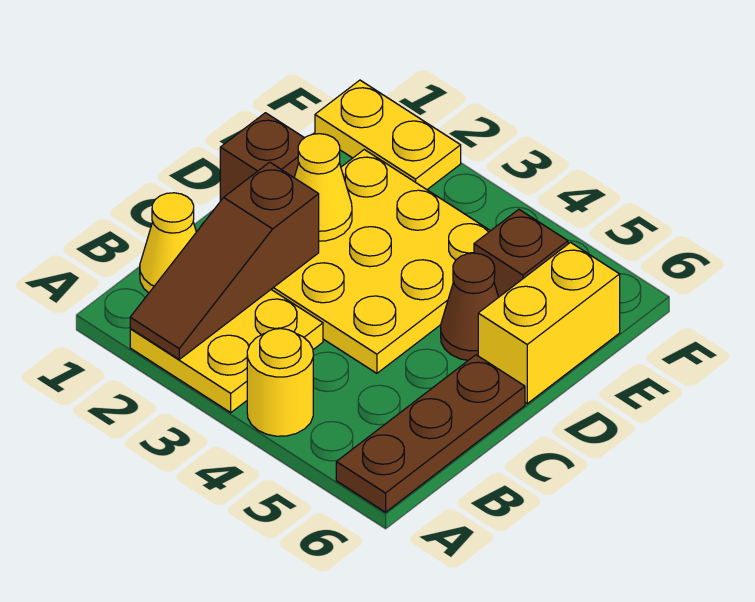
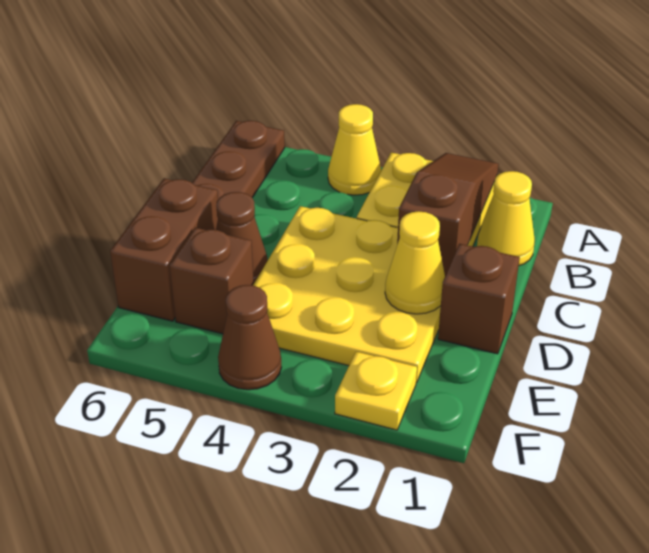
yellow 1x1 round brick [247,329,313,436] -> yellow 1x1 cone [328,104,381,195]
yellow 1x2 brick [478,243,620,403] -> brown 1x2 brick [110,178,218,321]
yellow 1x2 plate [315,80,461,189] -> yellow 1x1 plate [335,352,417,430]
none -> brown 1x1 cone [218,285,282,390]

